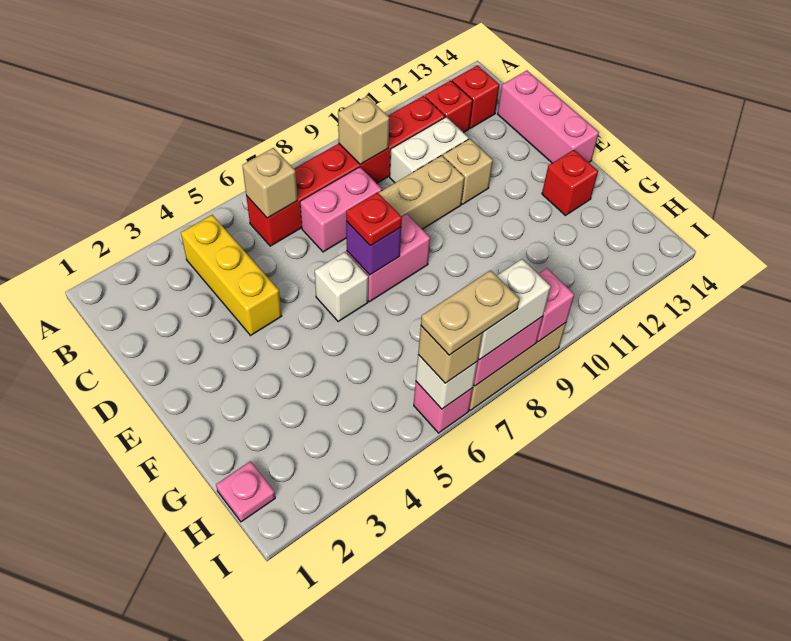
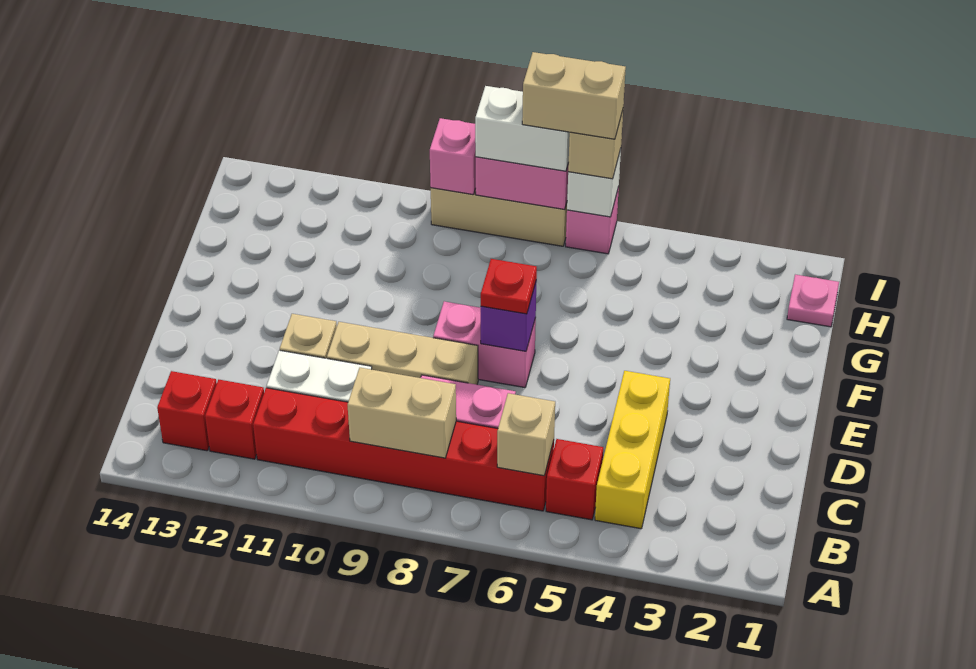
tan 1x1 brick [338,96,389,164] -> tan 1x2 brick [348,368,456,458]
pink 1x3 brick [498,71,599,163] -> none
white 1x1 brick [315,252,368,322] -> none
red 1x1 brick [542,150,598,215] -> red 1x1 brick moved to [546,439,603,520]
tan 1x2 plate [421,270,520,355] -> tan 1x2 brick [522,52,626,139]

